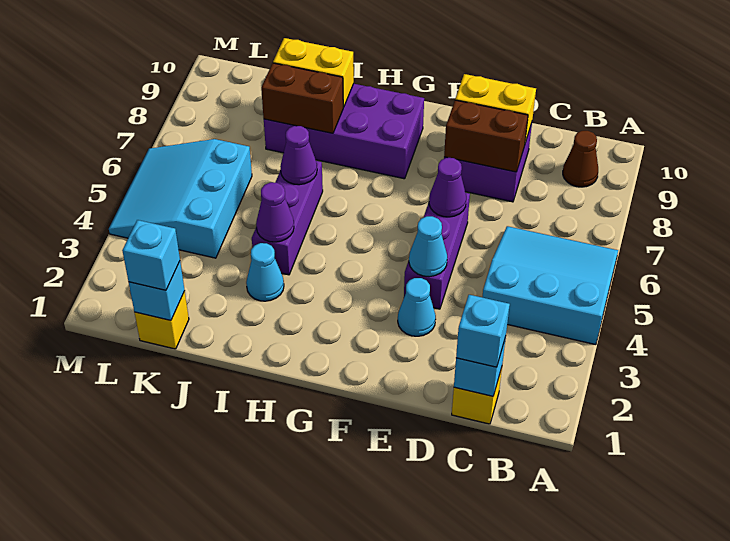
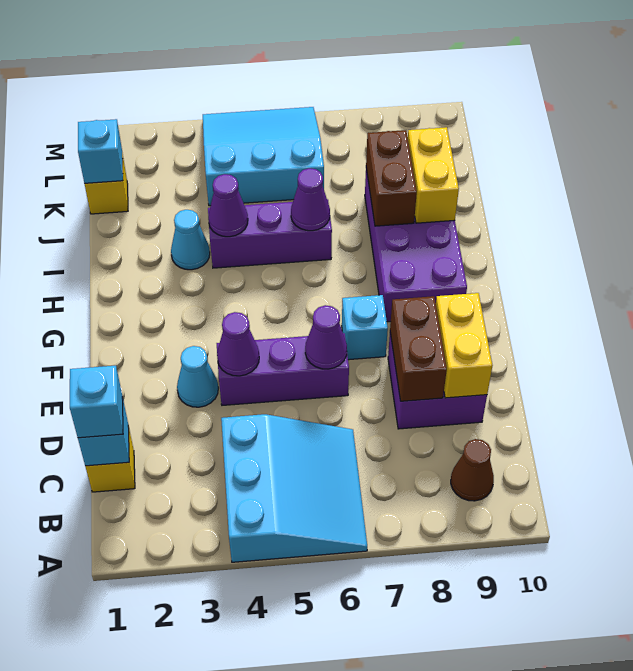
cyan 1x1 cone [409,216,447,277] -> purple 1x1 cone [217,312,259,376]
cyan 1x1 brick [122,220,180,290] -> cyan 1x1 brick moved to [342,295,388,360]

